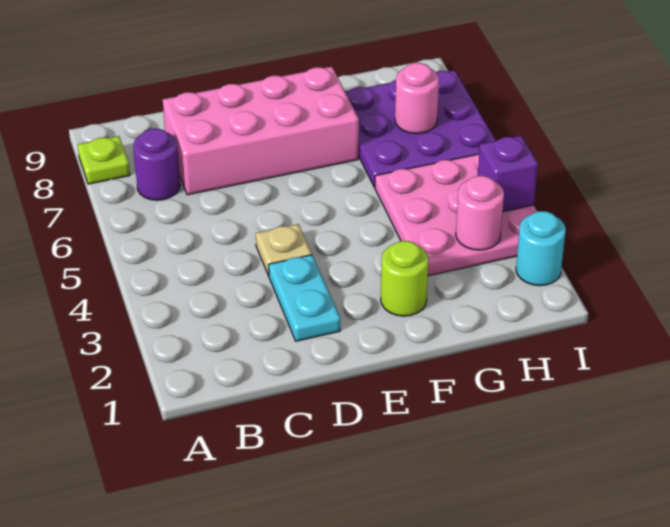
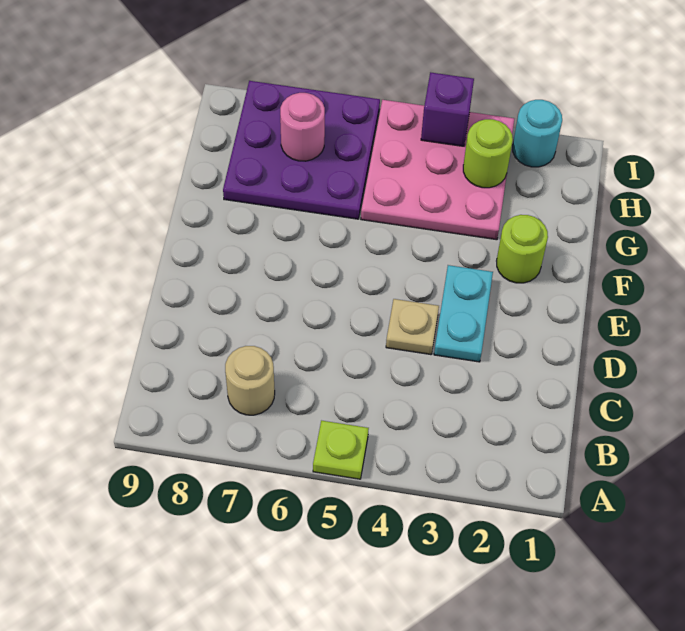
lime 1x1 plate [78,136,130,184] -> lime 1x1 plate moved to [313,421,369,479]
purple 1x1 round brick [133,128,180,200] -> tan 1x1 round brick [225,346,275,415]
pink 2x4 brick [163,67,359,195] -> none
cyan 1x2 plate [269,255,340,341] -> cyan 1x2 plate turned to [434,265,493,362]
pink 1x1 round brick [456,176,504,250] -> lime 1x1 round brick [463,119,513,188]

